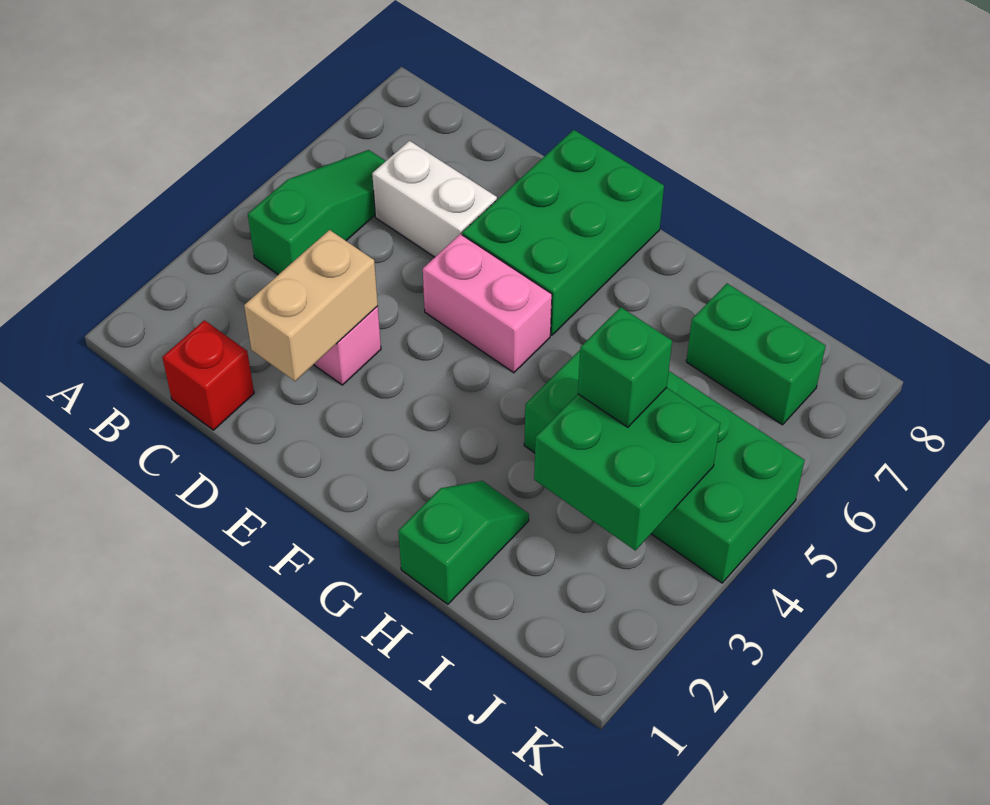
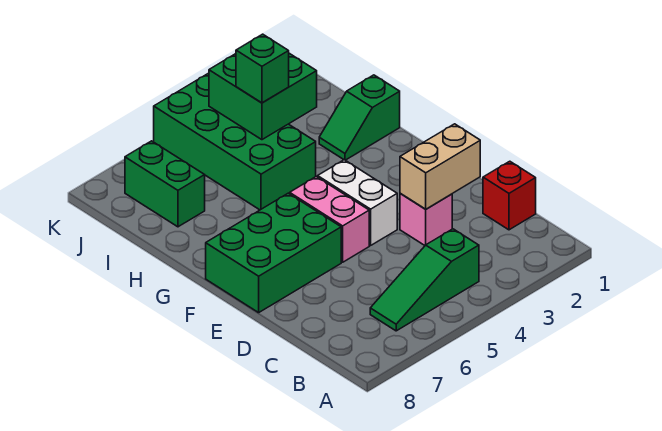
white 1x2 brick [372,141,497,257] -> white 1x2 brick moved to [318,160,397,245]

